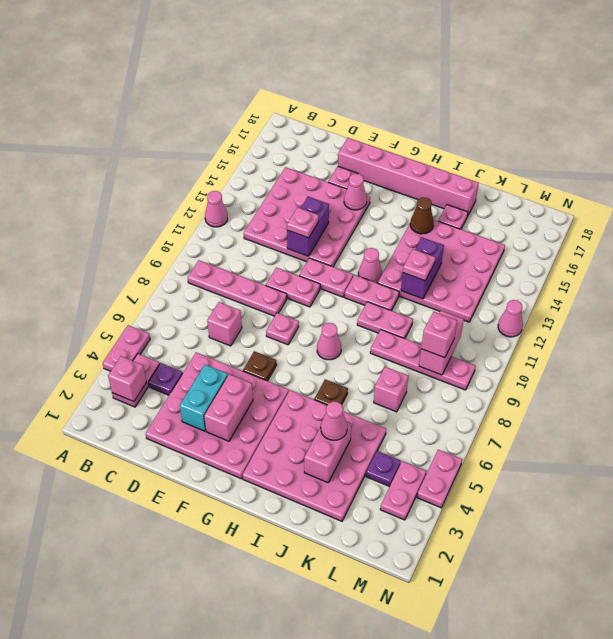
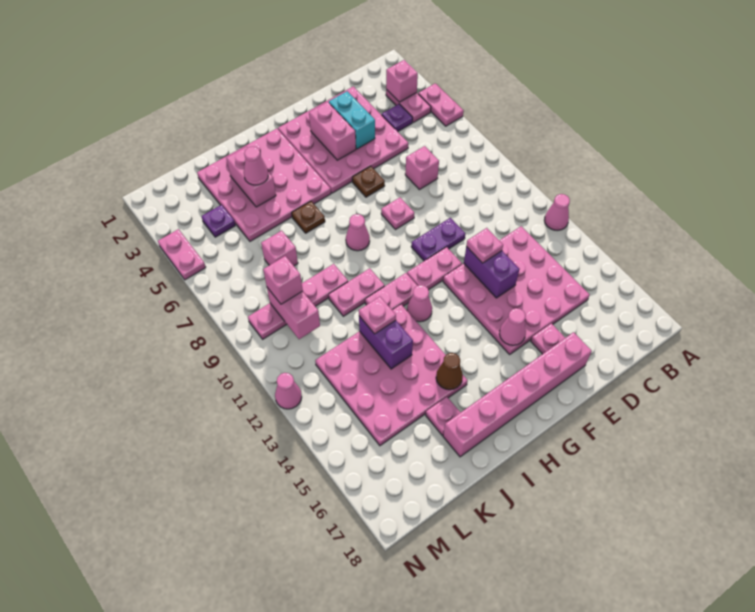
pink 1x4 plate [188,260,287,316] -> none
pink 1x2 plate [266,267,320,307] -> purple 1x2 plate [411,218,465,261]
pink 1x2 plate [380,461,426,520] -> none

